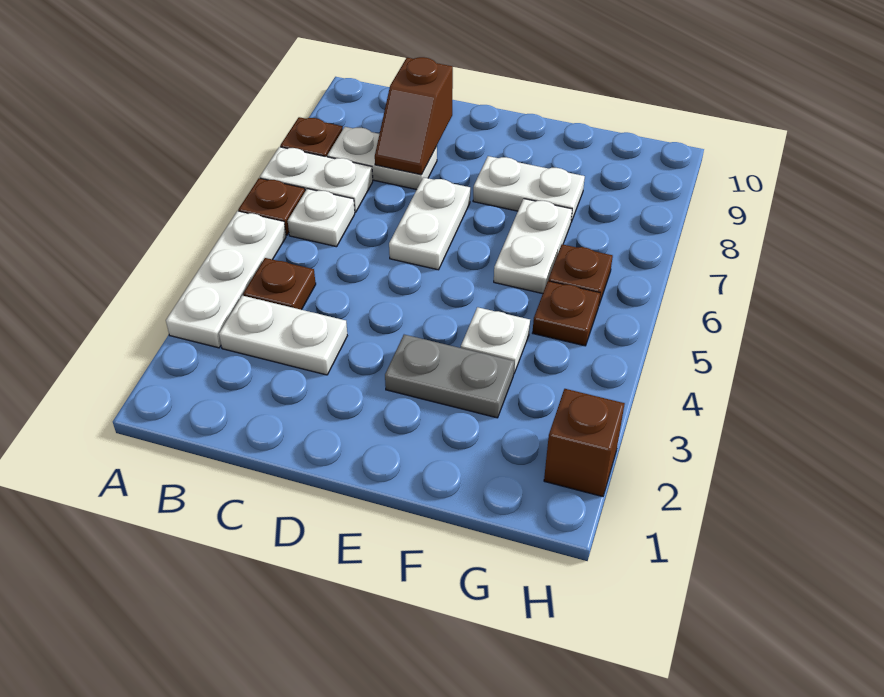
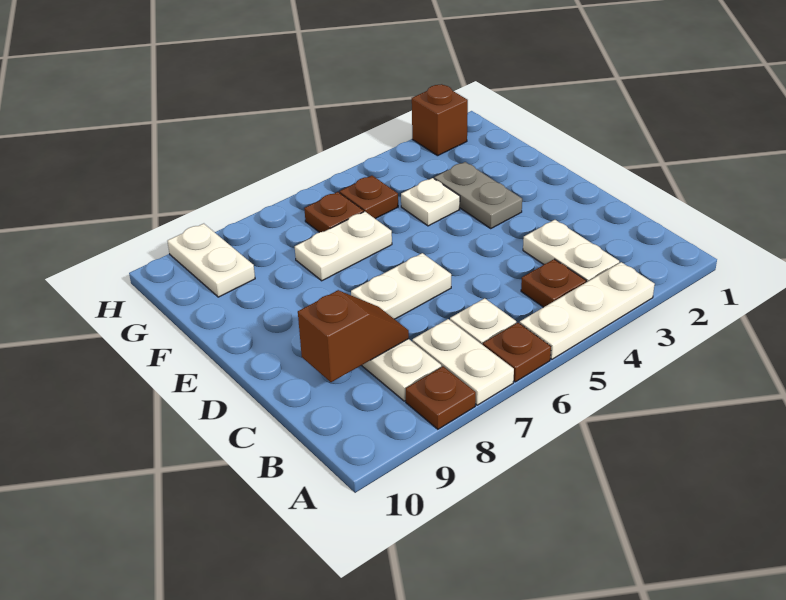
white 1x2 plate [473,156,585,222] -> white 1x2 plate moved to [167,224,255,297]

